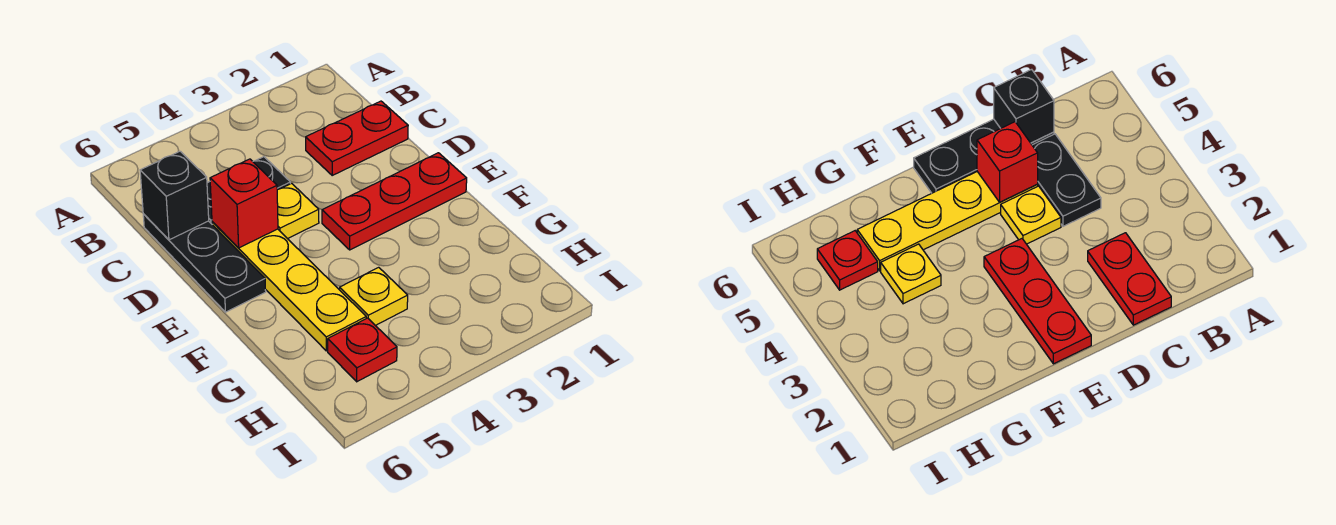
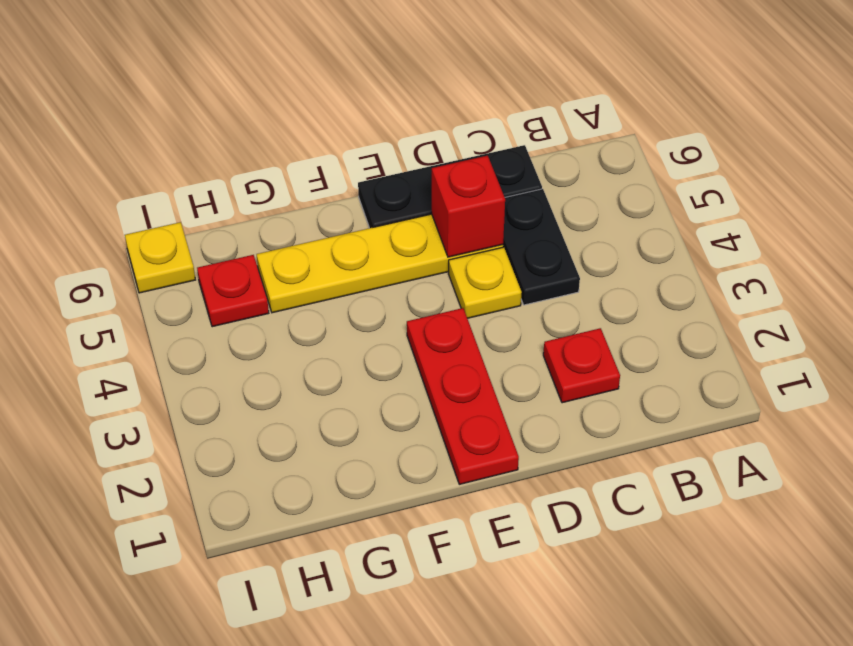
red 1x2 plate [306,101,408,175] -> red 1x1 plate [543,328,620,403]
black 1x1 brick [140,151,209,240] -> none
yellow 1x1 plate [340,267,408,326] -> yellow 1x1 plate moved to [125,222,195,293]

